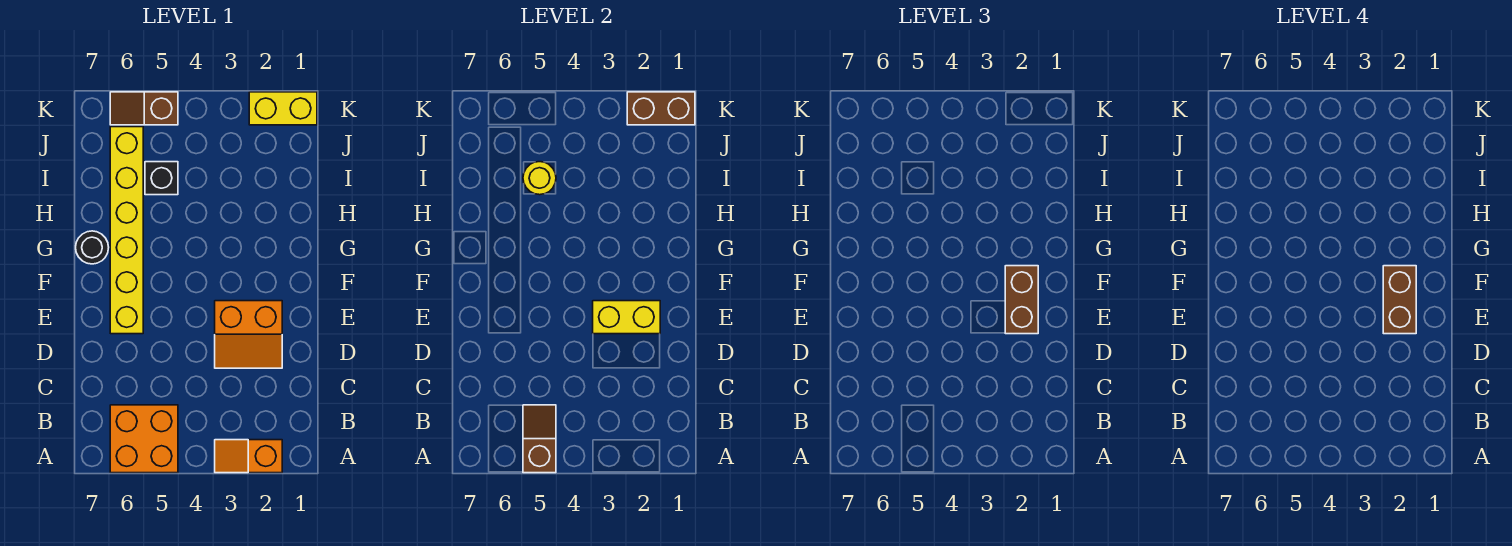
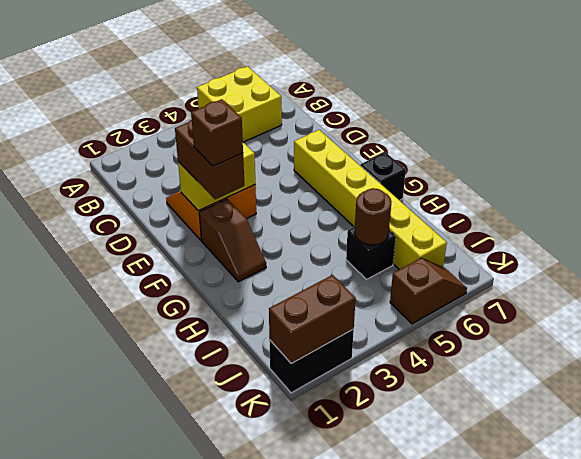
orange 1x2 slope [215,440,282,473] -> none
orange 2x2 brick [110,405,178,473] -> yellow 2x2 brick [197,66,282,142]
brown 1x2 slope [523,405,556,473] -> brown 1x2 slope moved to [199,199,266,282]
brown 1x2 brick [1383,266,1416,334] -> brown 1x1 brick [191,99,243,166]
black 1x1 round brick [76,231,109,264] -> black 1x1 brick [360,152,406,200]
yellow 1x1 round brick [523,162,556,195] -> brown 1x1 round brick [354,188,391,245]
yellow 1x2 brick [249,92,317,125] -> black 1x2 brick [270,329,354,393]

